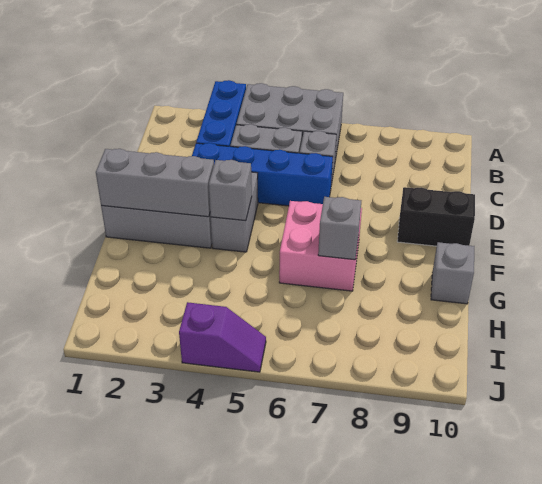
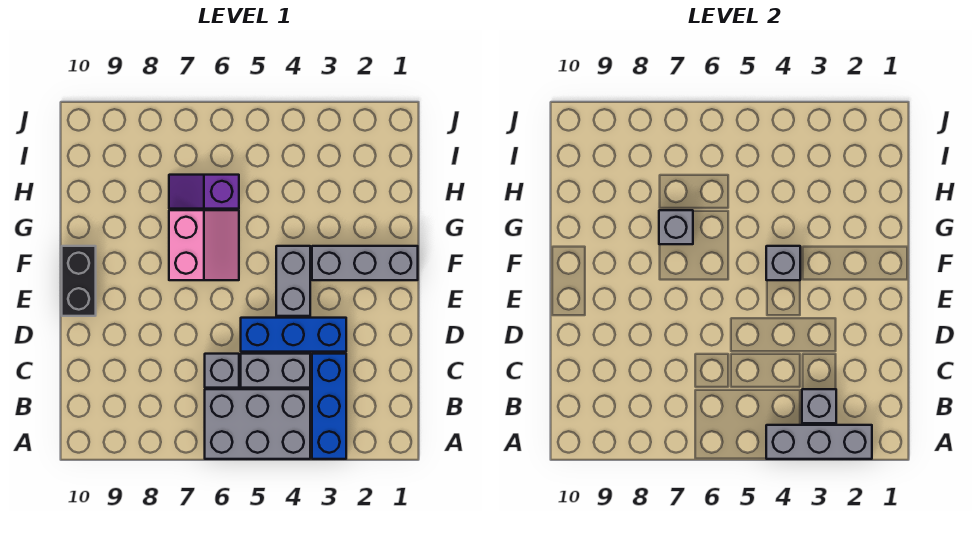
blue 1x4 brick [192,143,333,206] -> blue 1x3 brick [241,318,346,352]
black 1x2 brick [397,187,475,246] -> black 1x2 brick turned to [62,246,96,316]
grey 1x3 brick [96,149,214,217] -> grey 1x3 brick moved to [766,425,872,459]
pink 2x2 brick [279,201,362,291] -> pink 2x2 slope [169,210,239,280]
grey 1x1 brick [431,242,474,304] -> grey 1x1 brick moved to [802,389,836,423]
purple 1x2 slope [179,302,266,372] -> purple 1x2 slope moved to [169,175,239,209]

